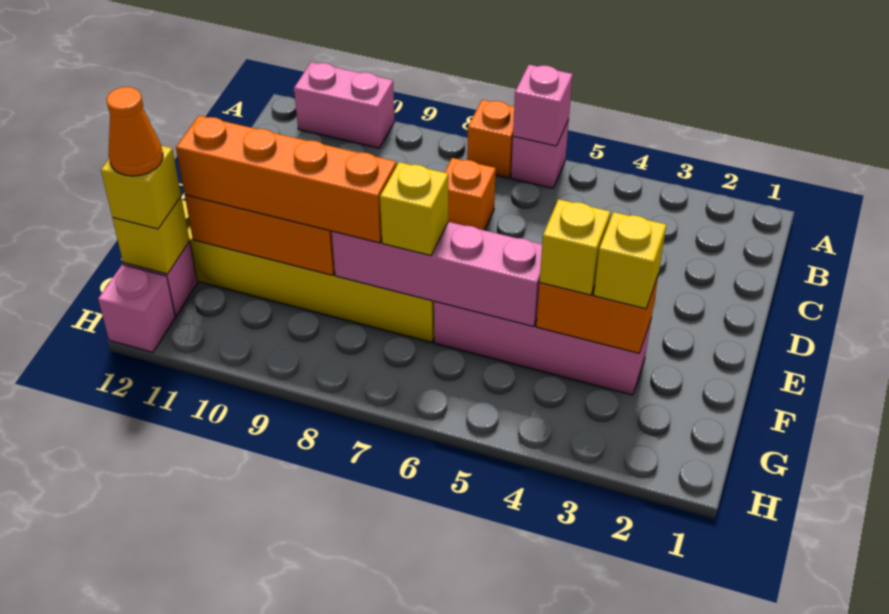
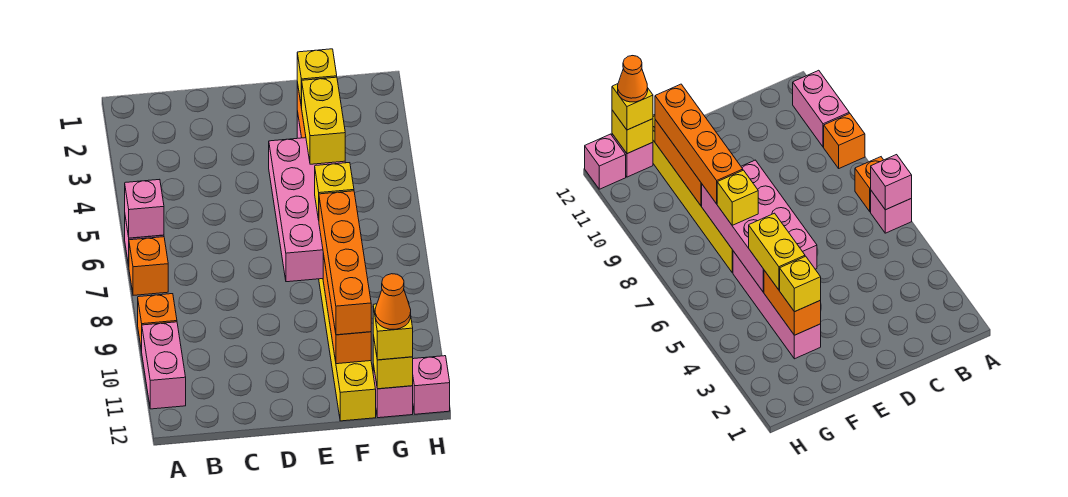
orange 1x1 brick [444,158,496,230] -> orange 1x1 brick moved to [138,294,177,351]
yellow 1x1 brick [540,199,610,295] -> yellow 1x2 brick [301,77,345,164]
pink 1x4 brick [332,222,542,327] -> pink 2x4 brick [269,138,346,282]

